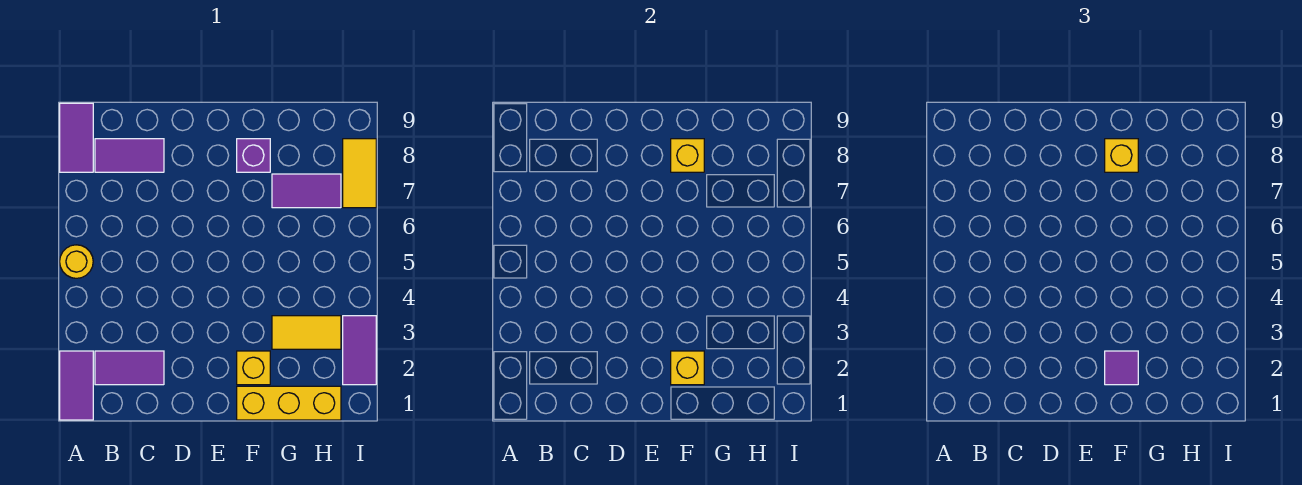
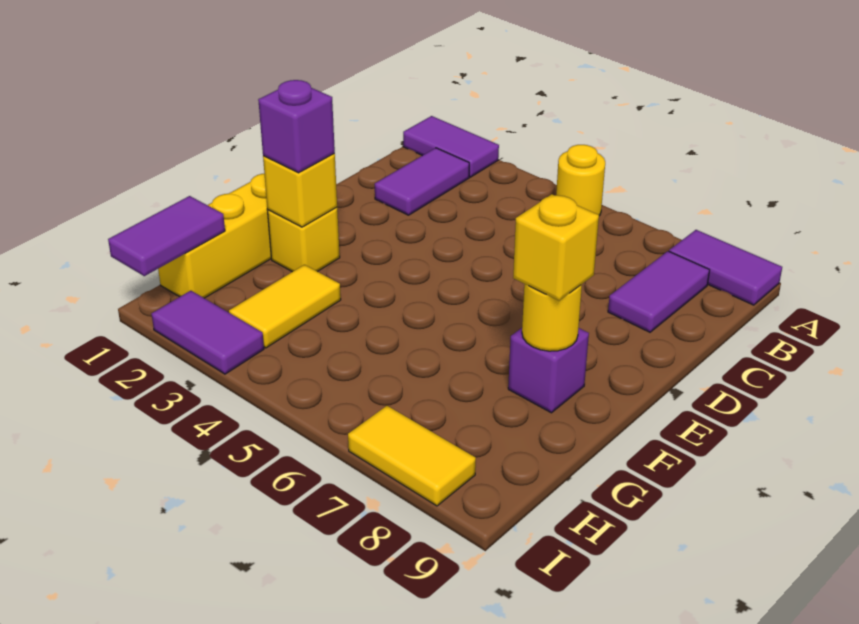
purple 1x1 tile [1105,351,1138,385] -> purple 1x1 brick [258,80,335,173]
yellow 1x1 brick [671,139,704,172] -> yellow 1x1 round brick [522,284,582,351]
purple 1x2 tile [272,174,341,208] -> purple 1x2 tile moved to [108,196,225,276]

